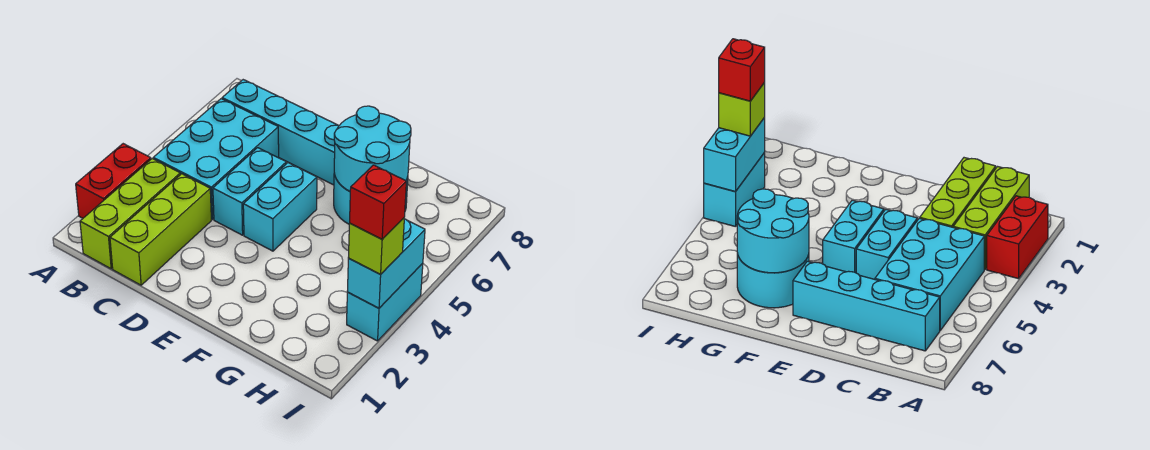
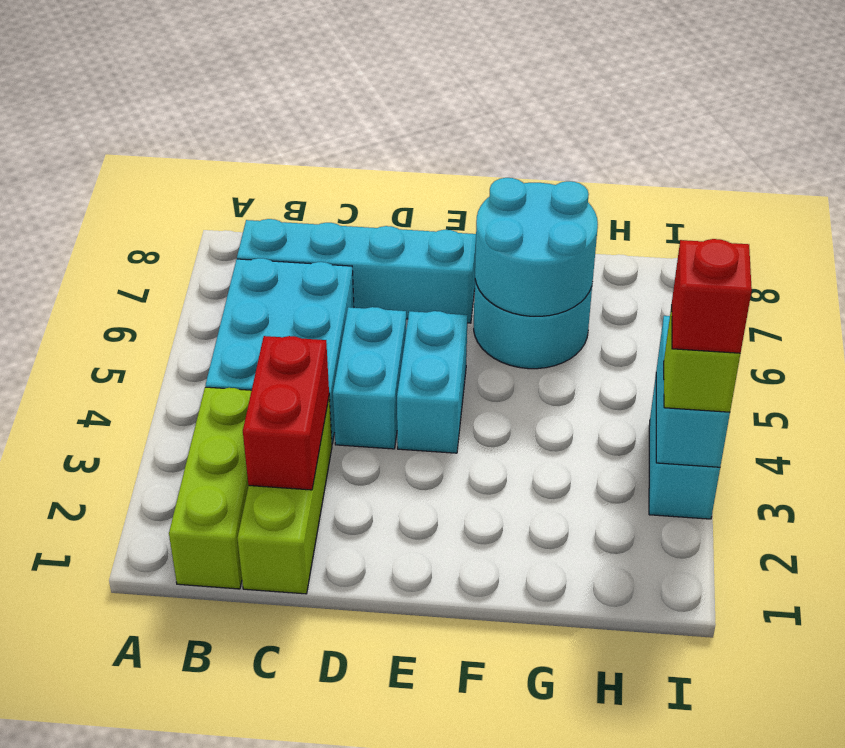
red 1x2 brick [76,144,151,218] -> red 1x2 brick moved to [243,336,329,490]

